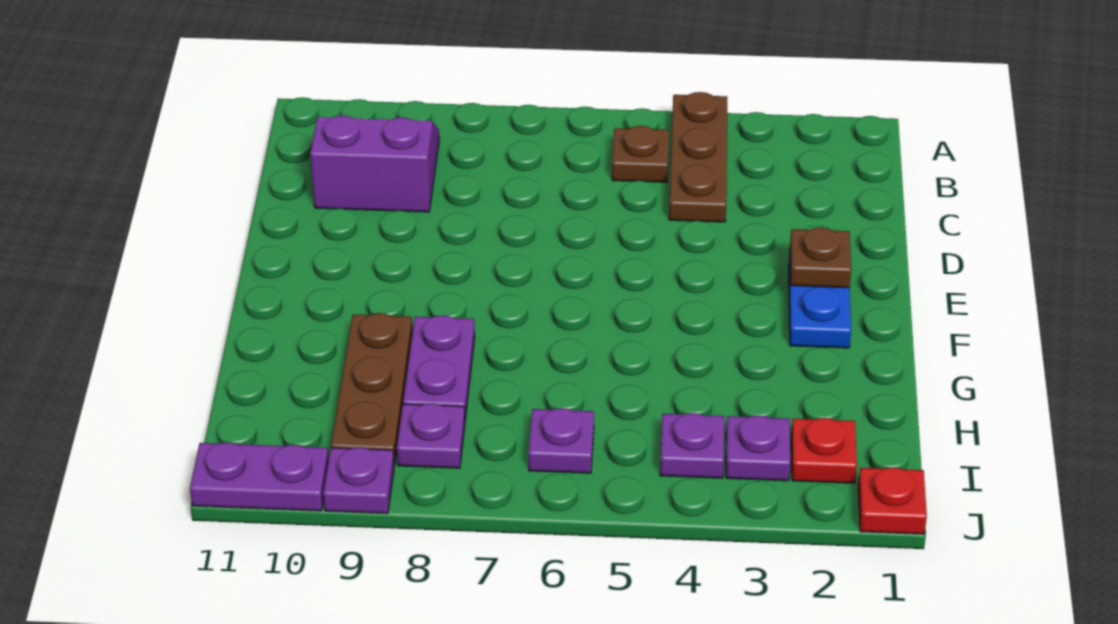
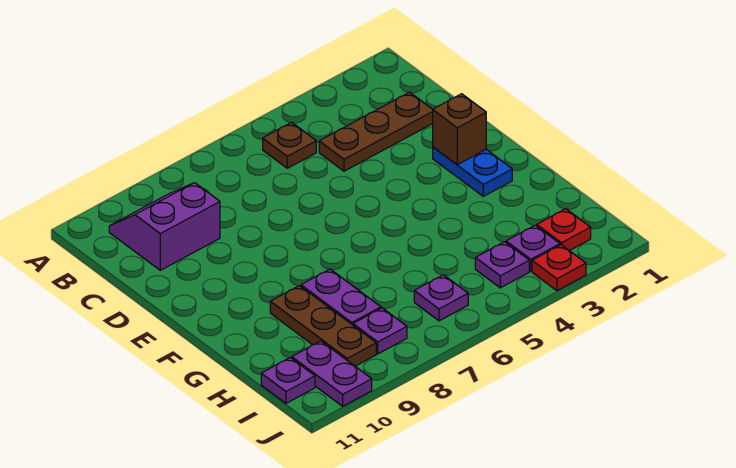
brown 1x3 plate [669,92,727,222] -> brown 1x3 plate turned to [319,92,433,171]
brown 1x1 plate [790,227,851,288] -> brown 1x1 brick [433,94,486,165]
red 1x1 plate [858,467,927,534] -> red 1x1 plate moved to [532,245,586,291]
purple 1x1 plate [323,447,394,514] -> purple 1x1 plate moved to [261,358,315,403]
purple 1x2 plate [190,442,329,511] -> purple 1x2 plate turned to [292,341,372,406]

